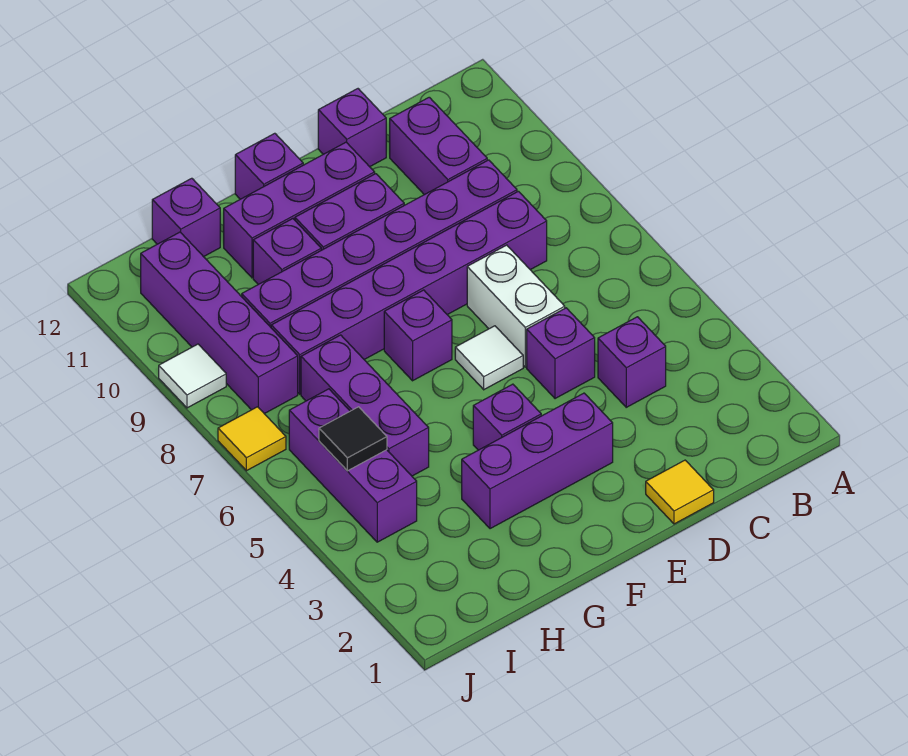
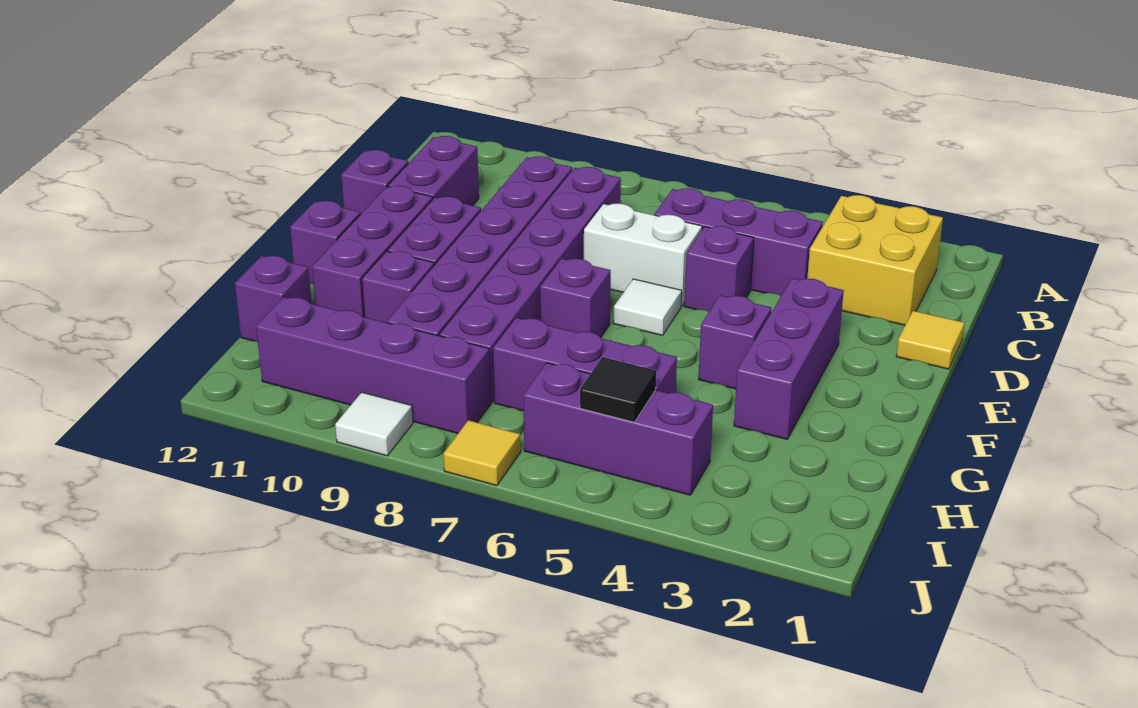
none -> yellow 2x2 brick [807,195,943,325]
purple 1x1 brick [598,317,666,407] -> purple 1x3 brick [654,188,823,296]
purple 1x2 brick [390,97,487,195] -> purple 1x2 brick turned to [388,136,479,206]

